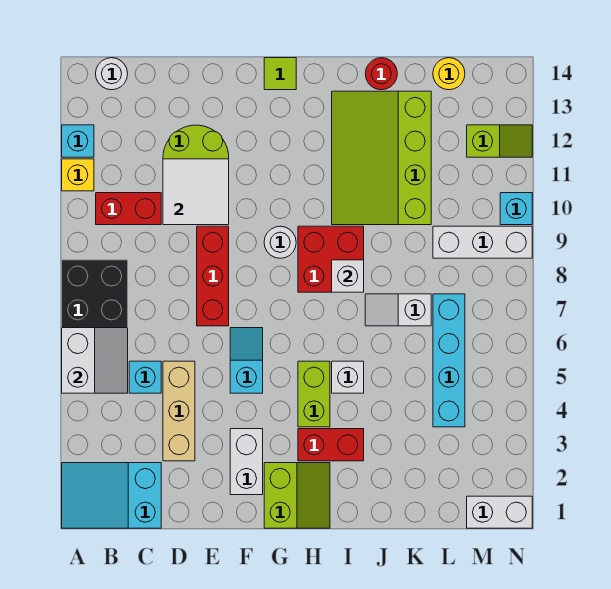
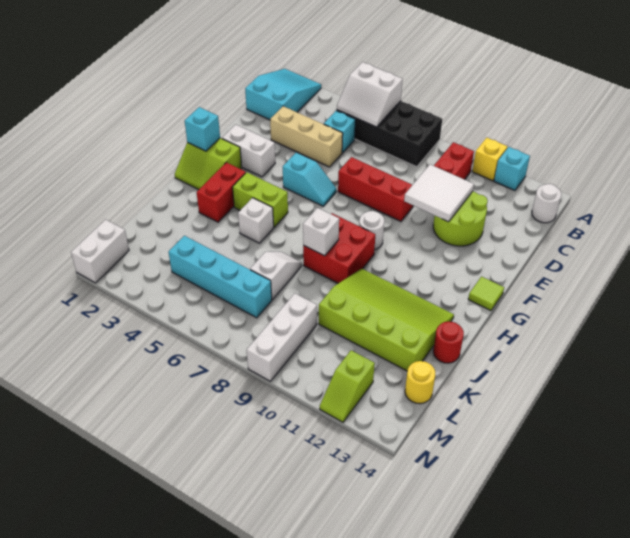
cyan 1x1 brick [500,193,532,225] -> cyan 1x1 brick moved to [185,107,220,151]

